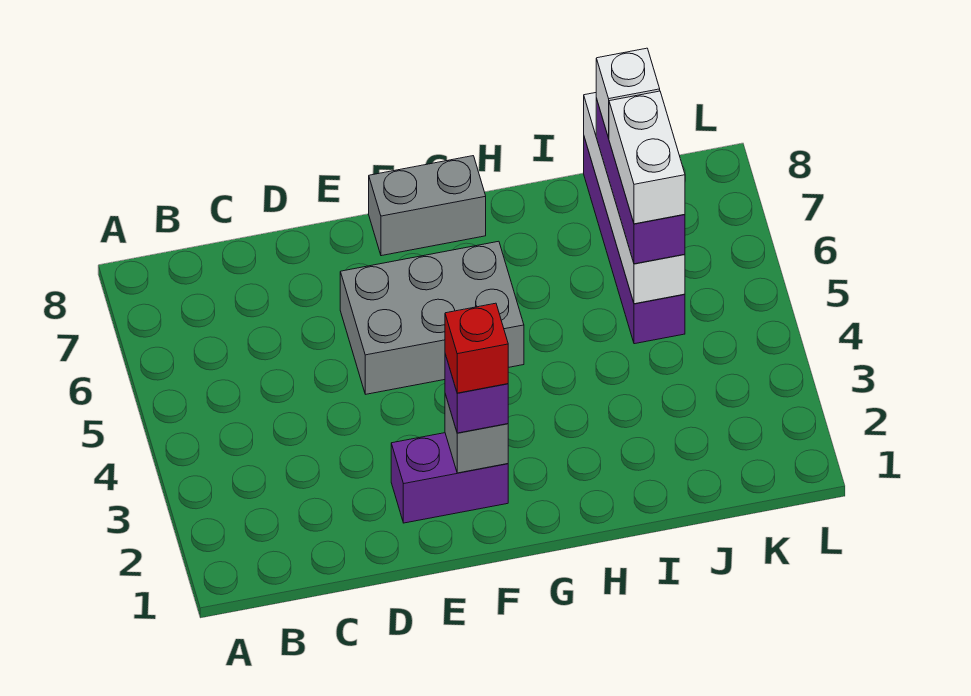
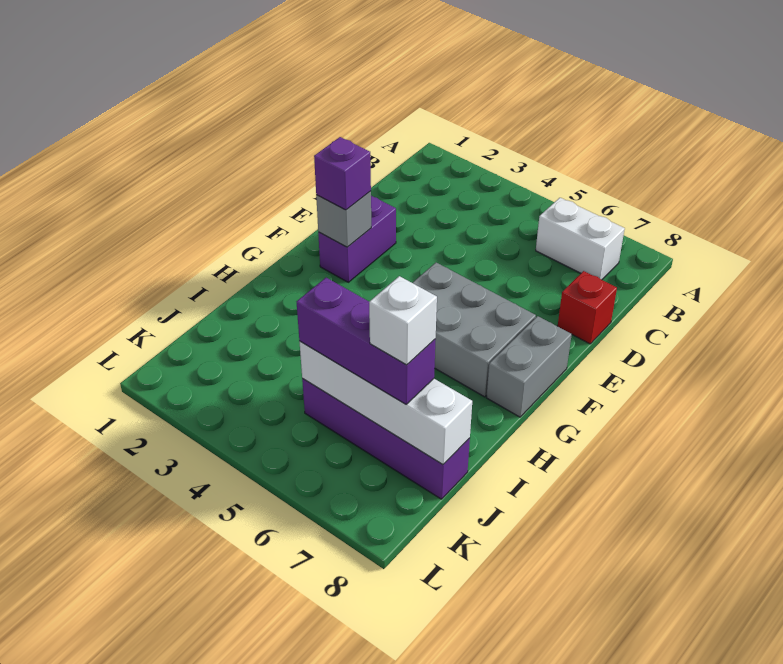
grey 2x3 brick [340,241,524,394] -> grey 2x3 brick turned to [413,263,536,397]
red 1x1 brick [445,303,508,393] -> red 1x1 brick moved to [558,271,617,344]
white 1x2 brick [609,91,685,224] -> white 1x2 brick moved to [536,198,625,280]

